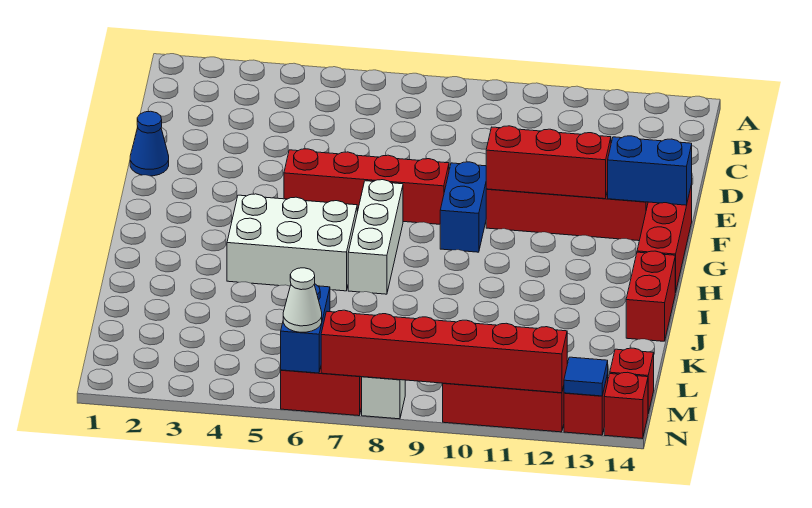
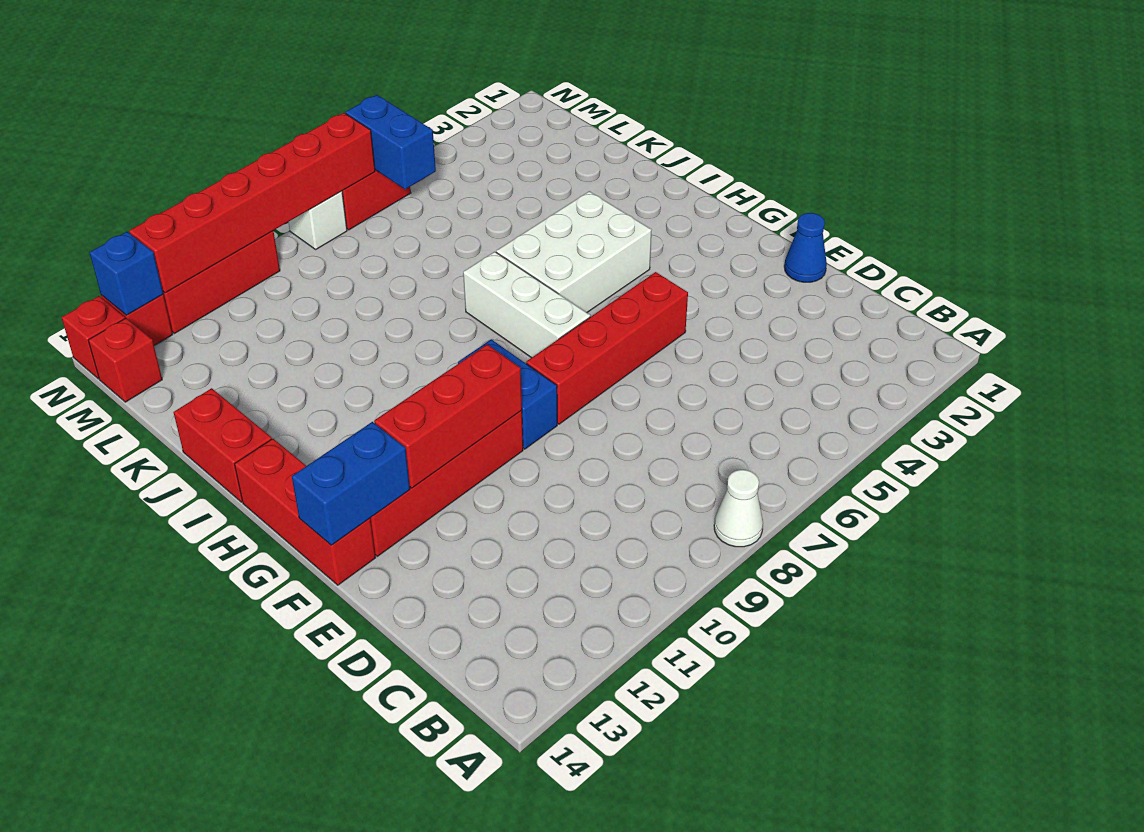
white 1x1 cone [283,268,322,332] -> white 1x1 cone moved to [714,470,763,547]
blue 1x1 tile [564,357,608,396] -> blue 1x1 brick [90,232,163,315]

